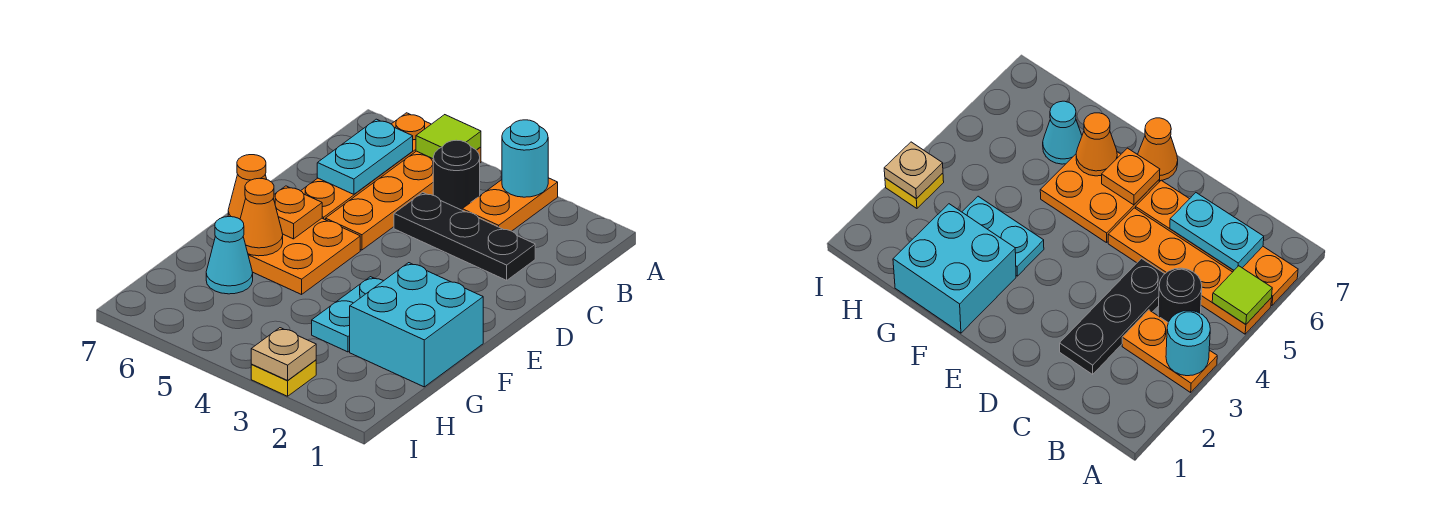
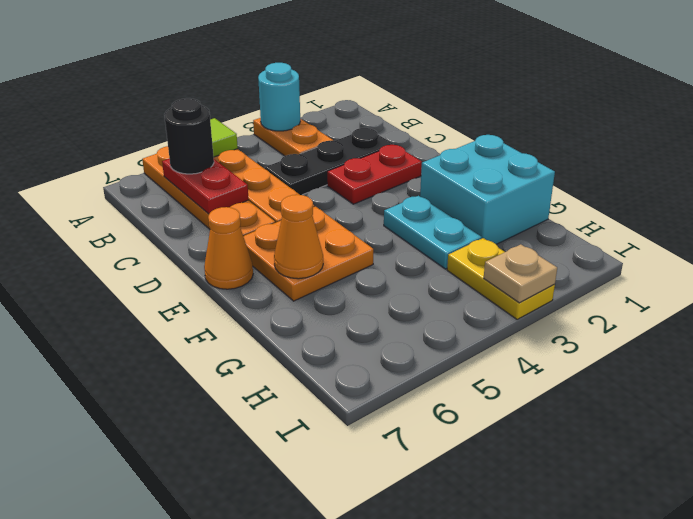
black 1x1 round brick [433,140,480,210] -> black 1x1 round brick moved to [164,98,214,174]
cyan 1x2 plate [317,119,413,194] -> red 1x2 plate [162,159,249,214]
none -> red 1x2 plate [327,145,422,204]
orange 1x1 plate [274,186,322,239] -> none
cyan 1x1 cone [206,217,253,294] -> none
yellow 1x1 plate [251,360,316,396] -> yellow 1x2 plate [447,238,555,319]

